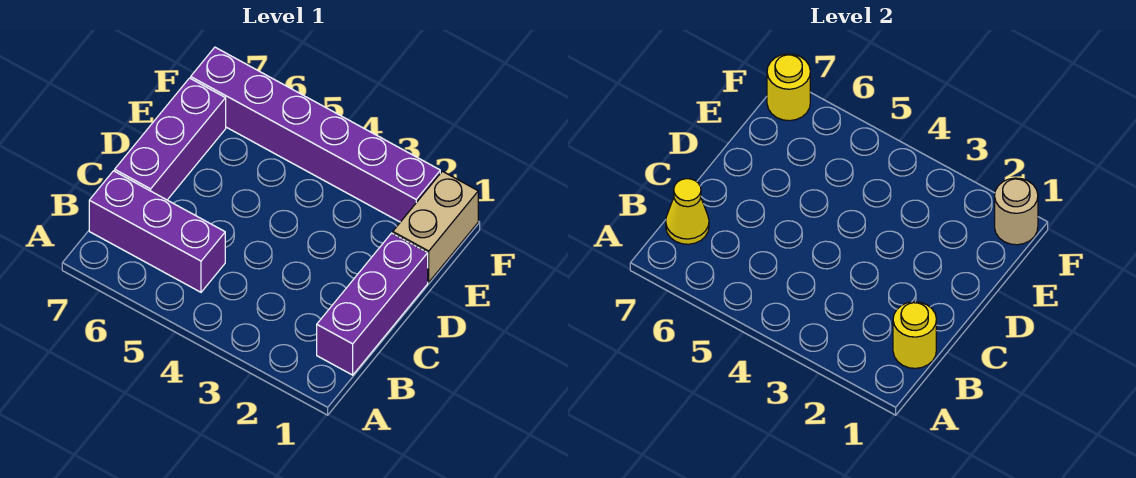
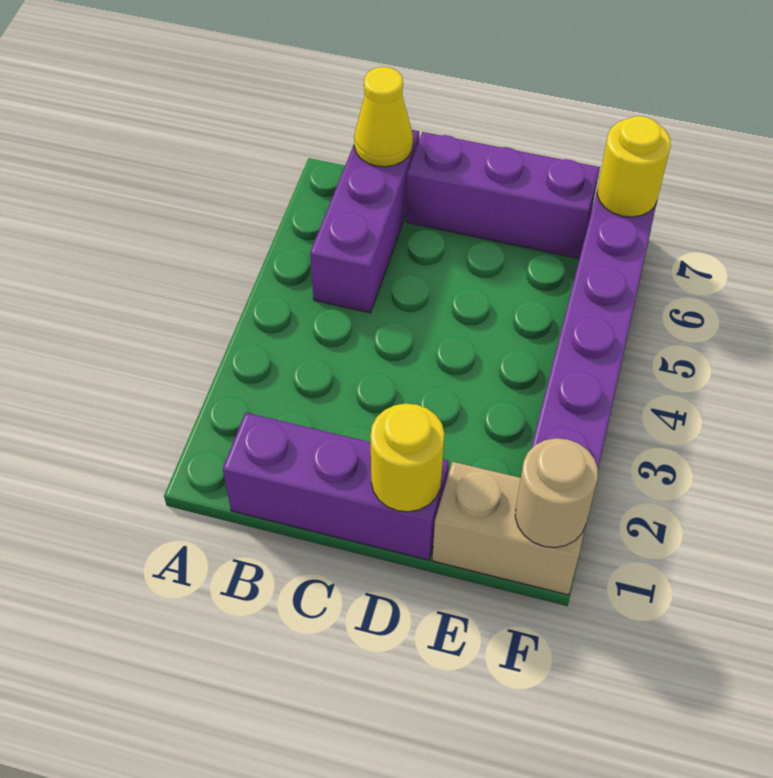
yellow 1x1 round brick [893,302,936,368] -> yellow 1x1 round brick moved to [370,403,444,512]

